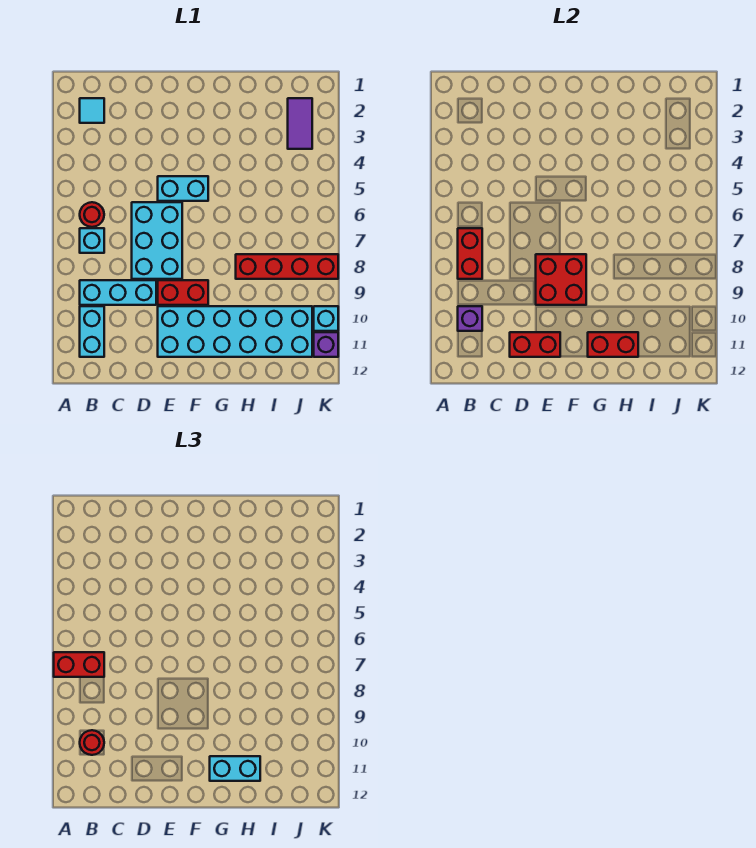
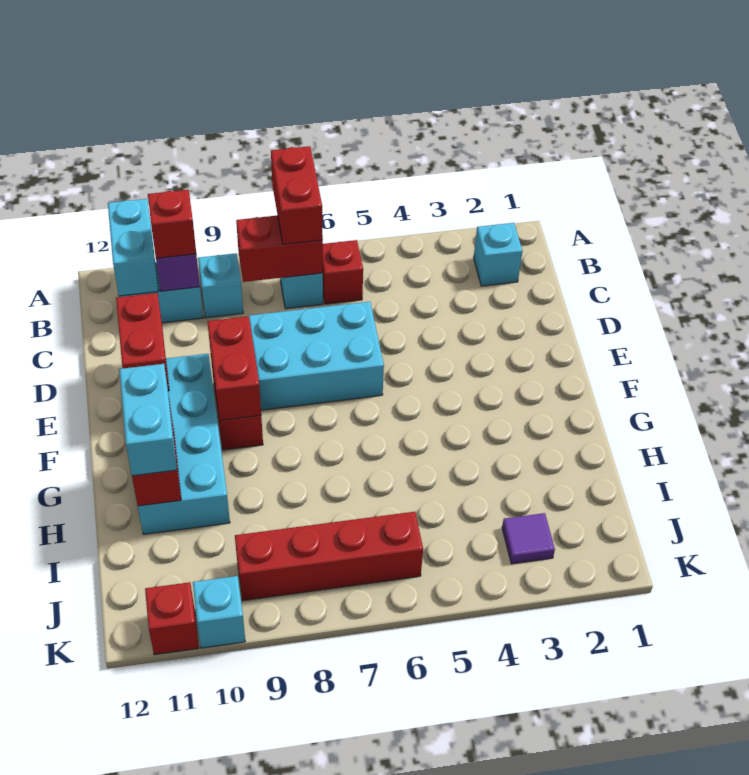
cyan 1x1 tile [80,98,104,123] -> cyan 1x1 brick [474,223,522,286]
red 1x1 round brick [80,202,104,227] -> red 1x1 brick [323,240,363,304]
cyan 1x3 brick [80,280,156,305] -> cyan 1x1 brick [198,253,243,318]
red 1x1 round brick [80,730,104,755] -> red 1x1 brick [148,190,196,258]
cyan 1x2 brick [158,176,208,201] -> cyan 1x2 brick moved to [108,199,158,296]
red 2x2 brick [536,254,586,305] -> red 1x2 brick [207,316,261,420]
cyan 2x6 brick [158,306,312,357] -> cyan 2x4 brick [138,354,230,534]
red 1x4 brick [236,254,338,279] -> red 1x4 brick turned to [235,512,423,601]
purple 1x2 tile [288,98,312,149] -> purple 1x1 tile [502,513,555,564]
purple 1x1 brick [314,332,338,357] -> red 1x1 brick [145,582,199,655]

